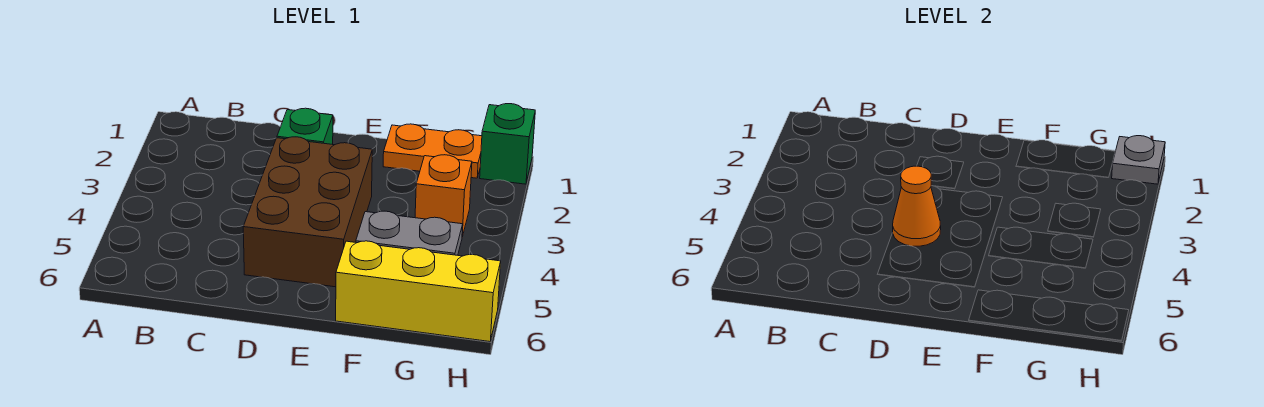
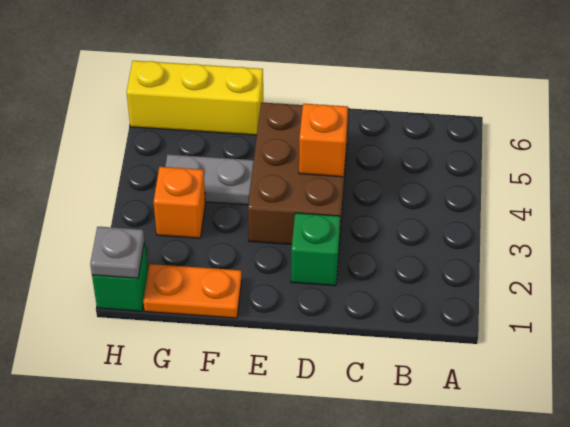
orange 1x1 cone [893,166,941,246] -> orange 1x1 brick [299,104,348,177]

